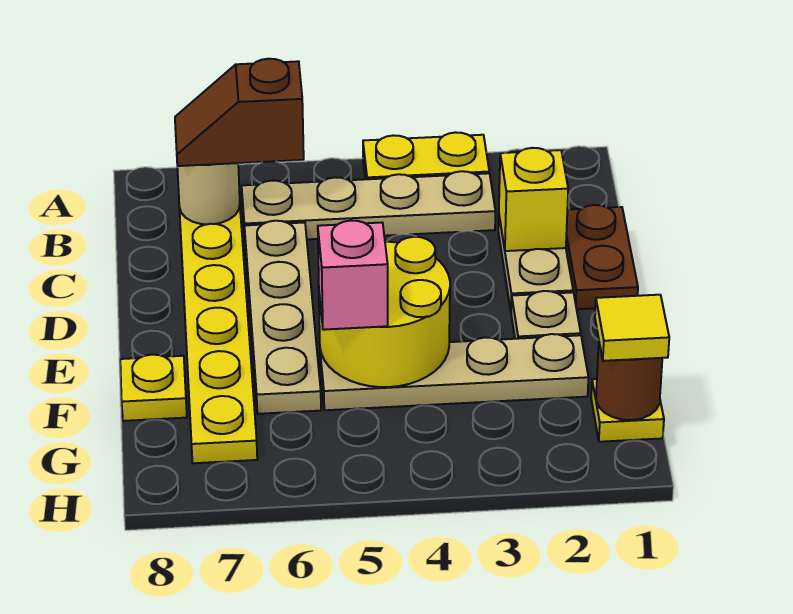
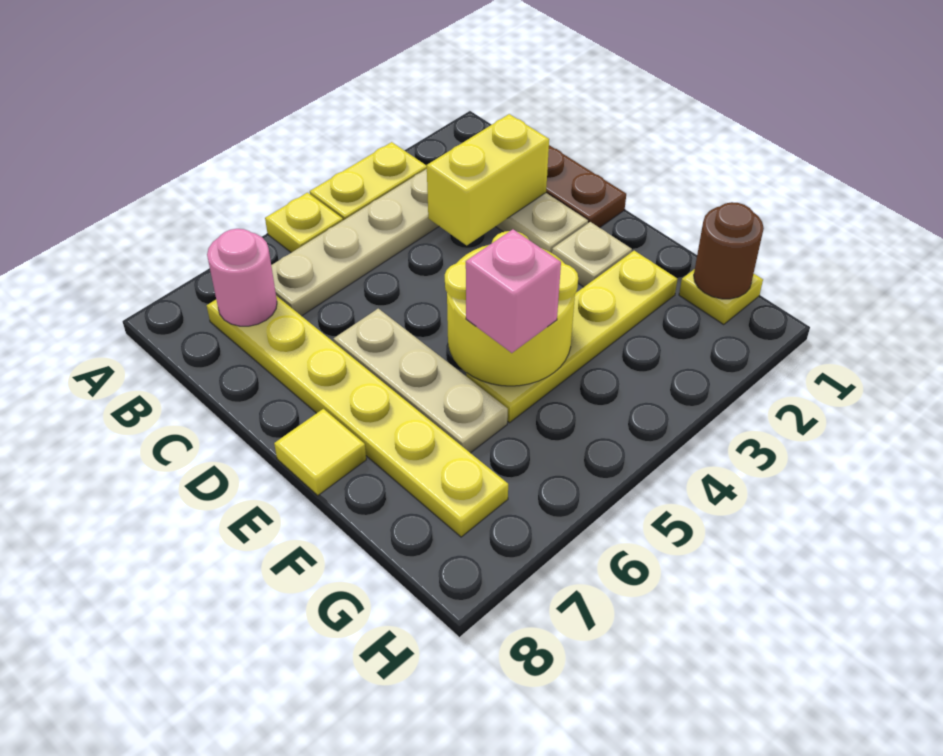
brown 1x2 slope [175,59,304,166] -> none
tan 1x1 round brick [177,163,240,224] -> pink 1x1 round brick [207,229,277,326]
yellow 1x1 brick [499,148,568,251] -> yellow 1x2 brick [427,114,549,245]
tan 1x4 plate [244,221,321,414] -> tan 1x3 plate [334,309,508,453]
tan 1x4 plate [320,334,588,410] -> yellow 1x4 plate [466,251,678,423]
yellow 1x1 plate [120,355,187,421] -> yellow 1x1 plate moved to [265,193,343,253]
yellow 1x1 tile [595,295,669,361] -> yellow 1x1 tile moved to [274,409,366,495]

